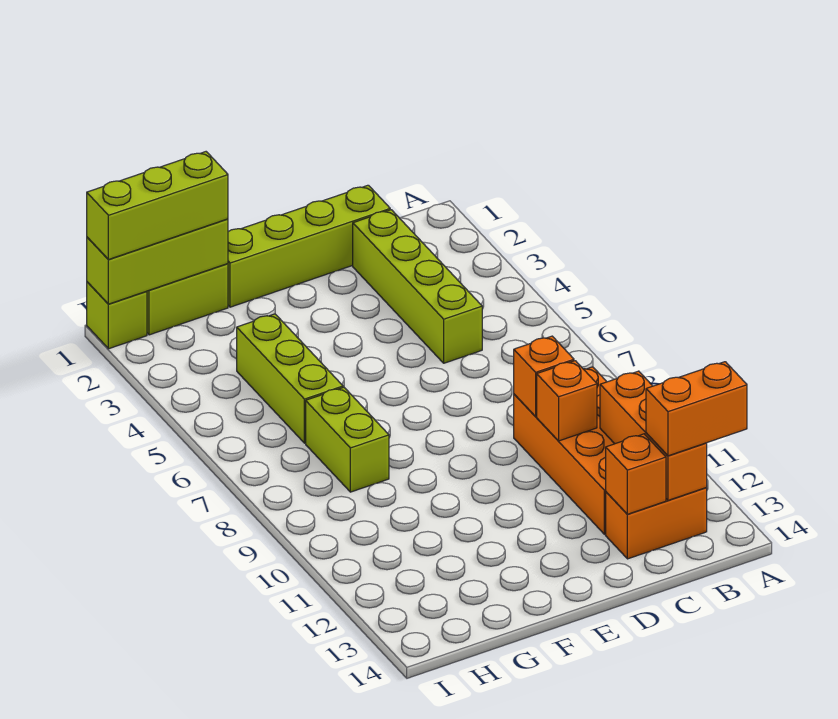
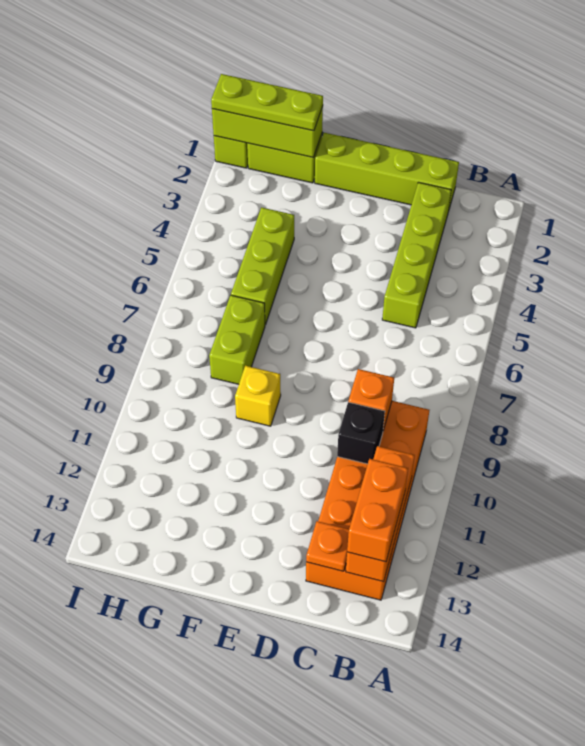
orange 1x2 brick [646,362,747,456] -> orange 1x2 brick turned to [347,459,408,562]
orange 1x1 brick [537,361,597,441] -> black 1x1 brick [337,402,385,464]
orange 1x1 brick [606,434,666,514] -> orange 1x1 plate [306,521,349,571]
none -> yellow 1x1 brick [235,366,281,426]
lime 1x3 brick [87,152,228,260] -> lime 1x3 plate [211,74,323,131]

